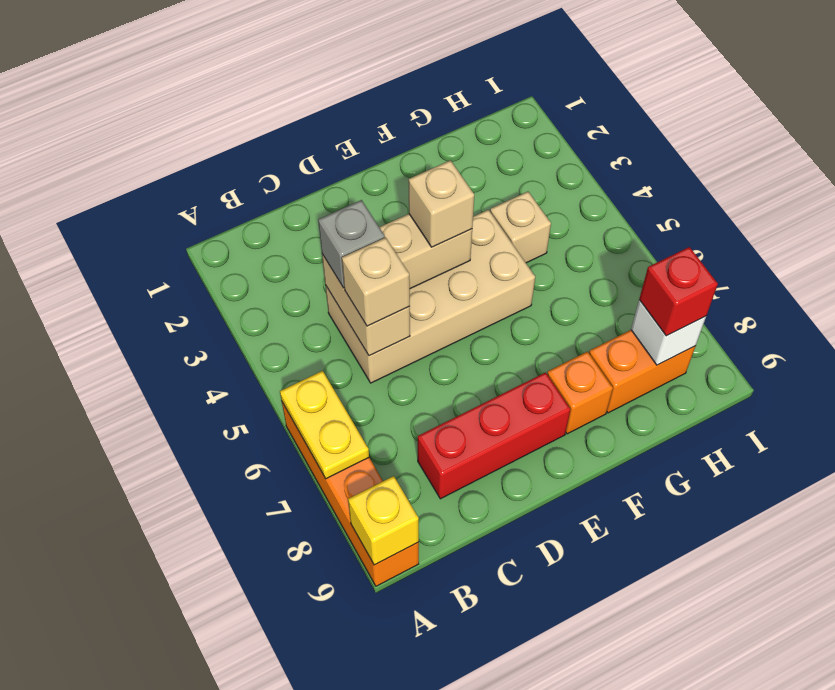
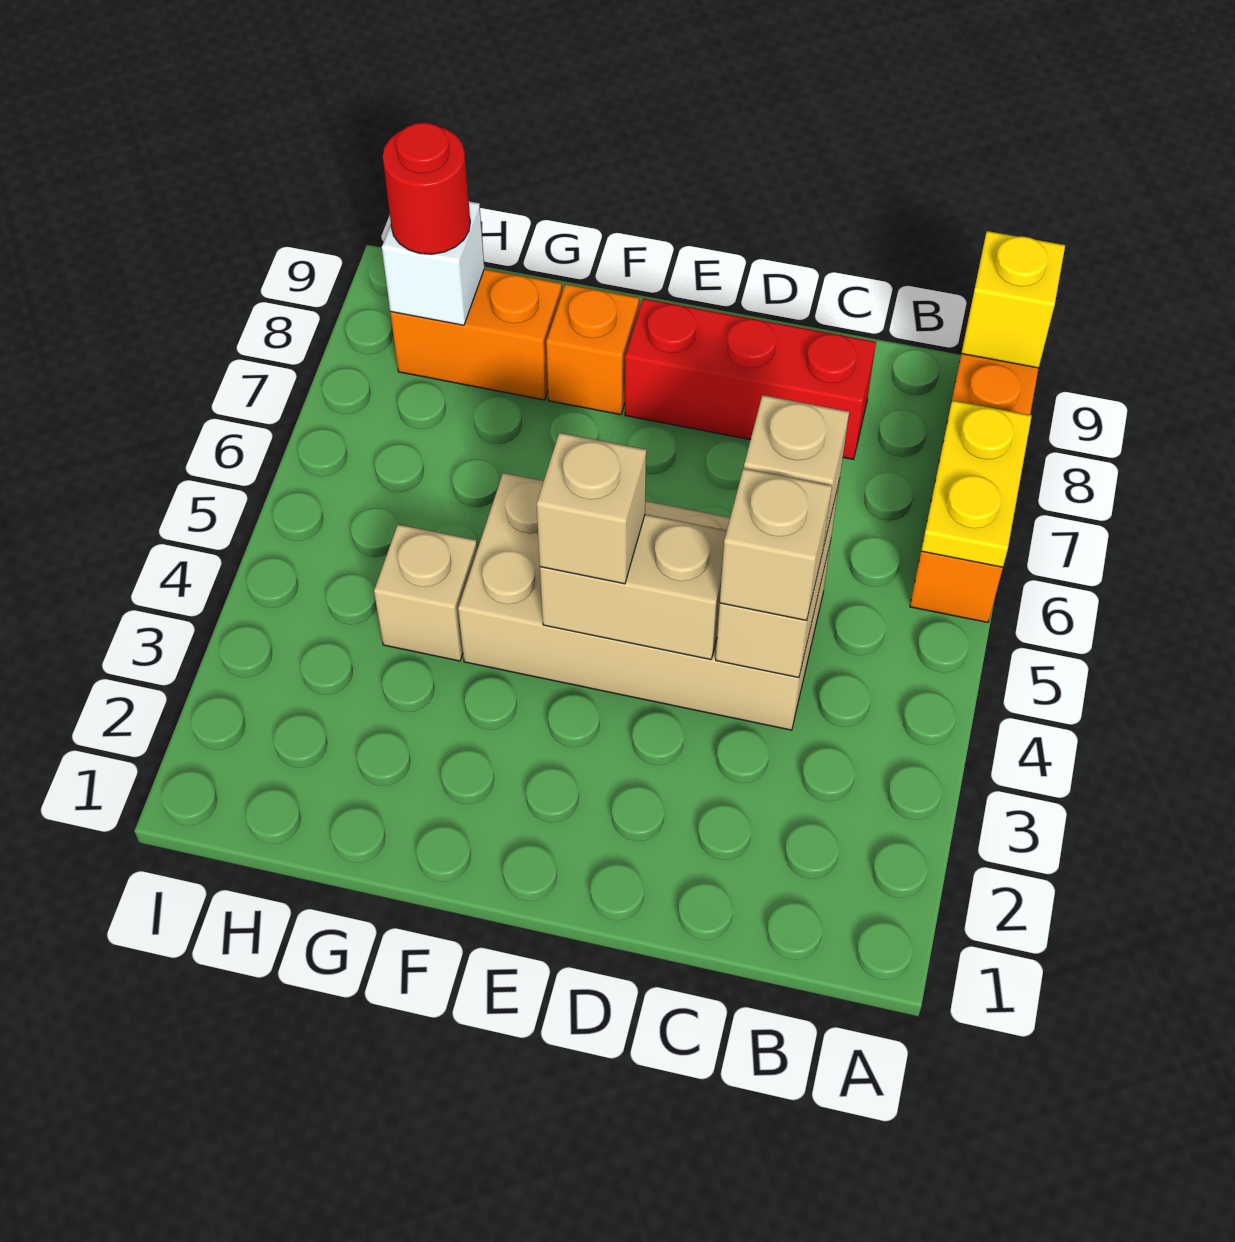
grey 1x1 brick [318,200,385,288] -> tan 1x1 brick [720,468,832,621]
red 1x1 brick [639,247,718,336] -> red 1x1 round brick [383,123,470,254]

